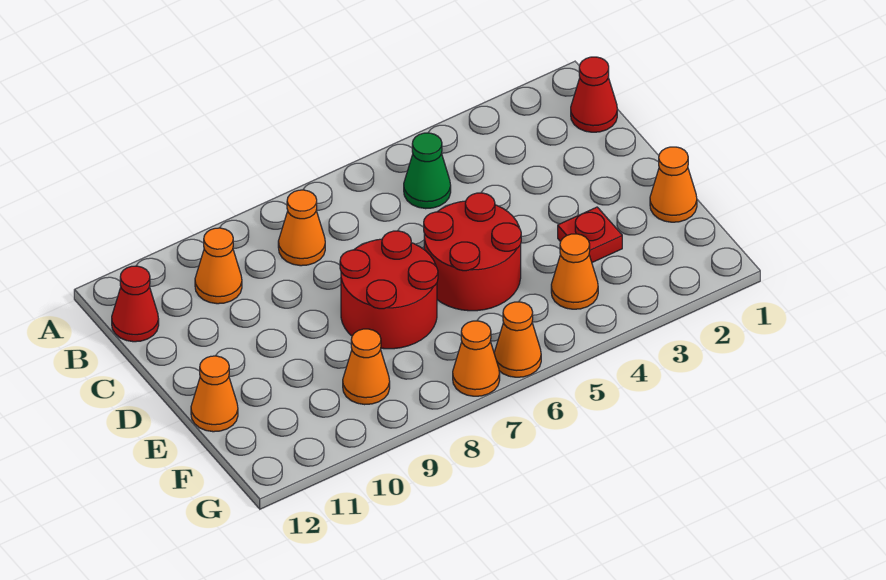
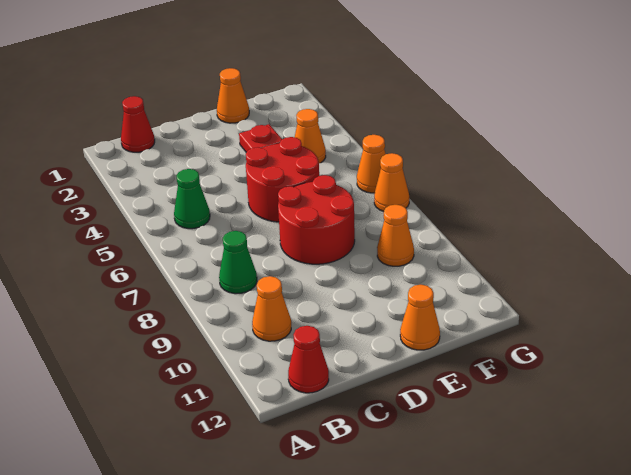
orange 1x1 cone [278,190,325,266] -> green 1x1 cone [219,231,257,294]

